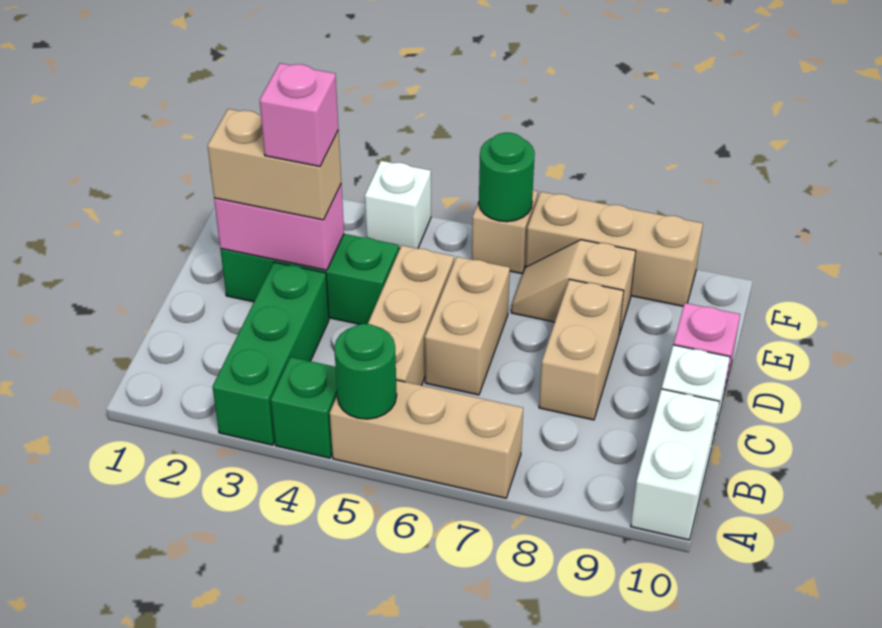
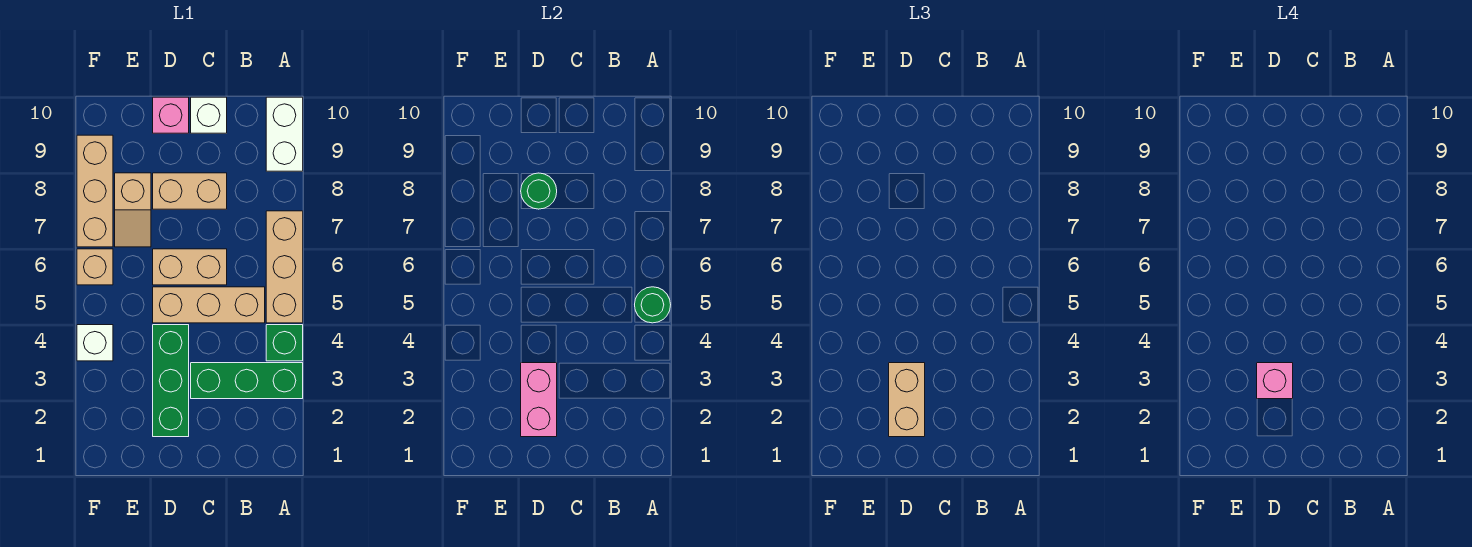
white 1x2 brick [631,389,720,540] -> white 1x2 brick turned to [266,97,303,171]
green 1x1 round brick [479,133,535,222] -> green 1x1 round brick moved to [521,173,557,209]

